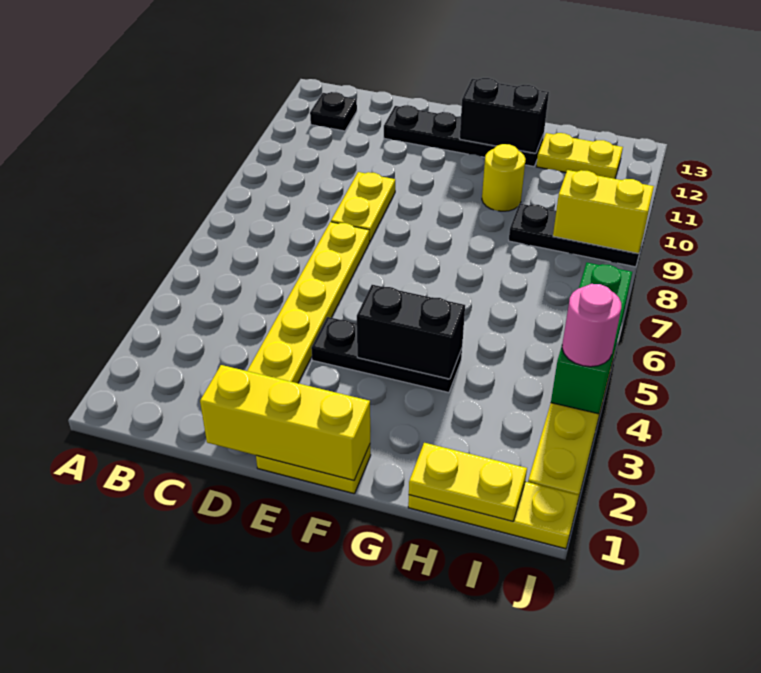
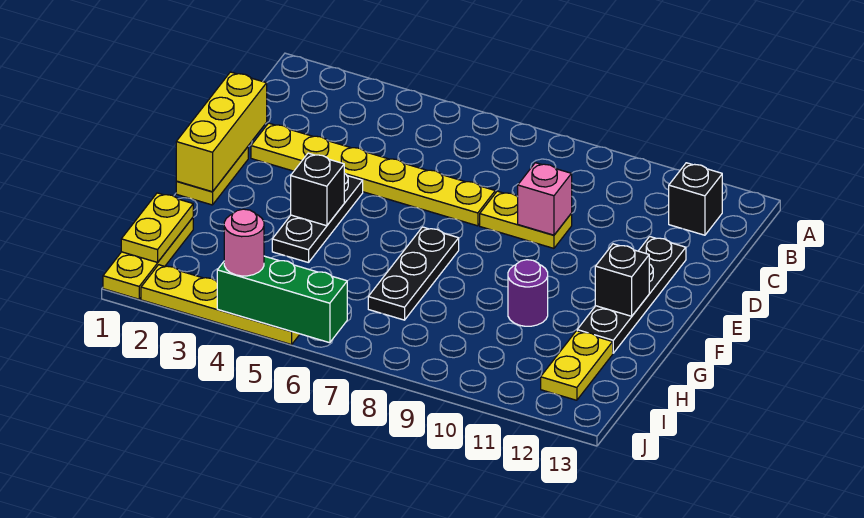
black 1x1 plate [310,92,357,131] -> black 1x1 brick [669,163,722,235]
none -> pink 1x1 brick [518,163,572,235]
black 1x2 brick [357,285,465,379] -> black 1x1 brick [291,153,345,226]
black 1x2 brick [460,78,549,153] -> black 1x1 brick [595,244,649,316]
yellow 1x1 round brick [482,144,526,211] -> purple 1x1 round brick [508,260,548,326]
black 1x3 plate [509,204,643,267] -> black 1x3 plate moved to [368,227,459,320]
yellow 1x2 brick [553,170,654,253] -> none

